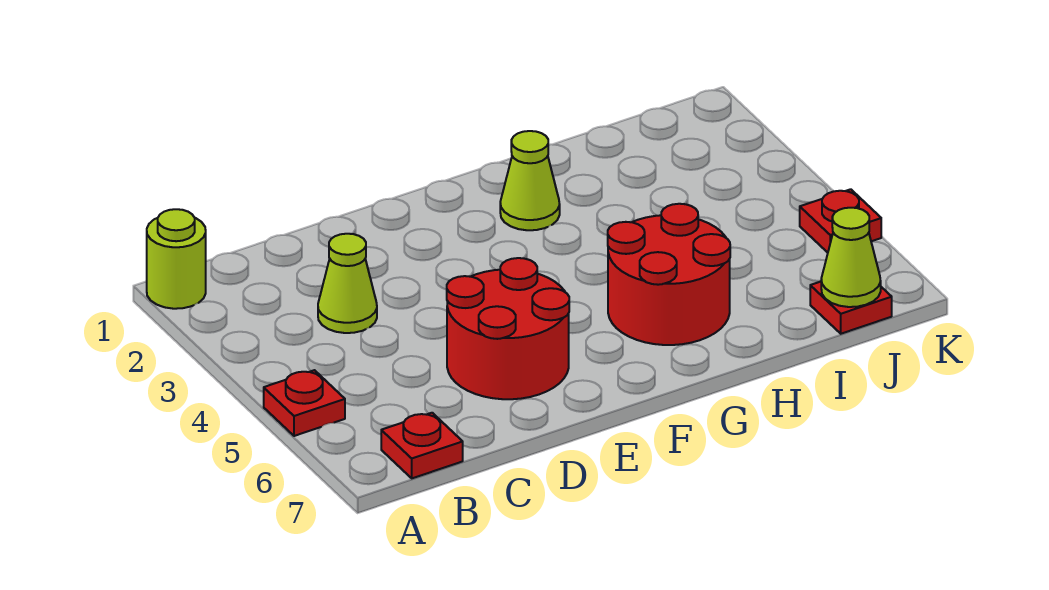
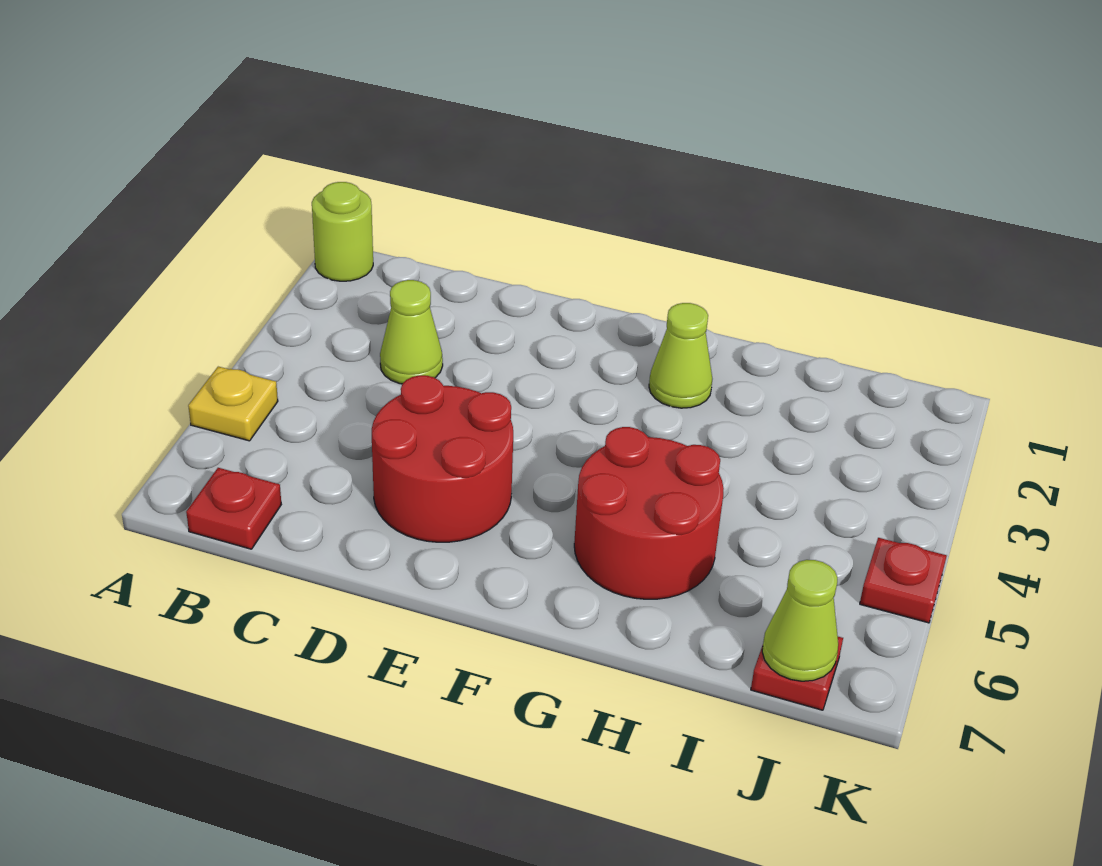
red 1x1 plate [264,370,345,436] -> yellow 1x1 plate [188,367,278,441]

